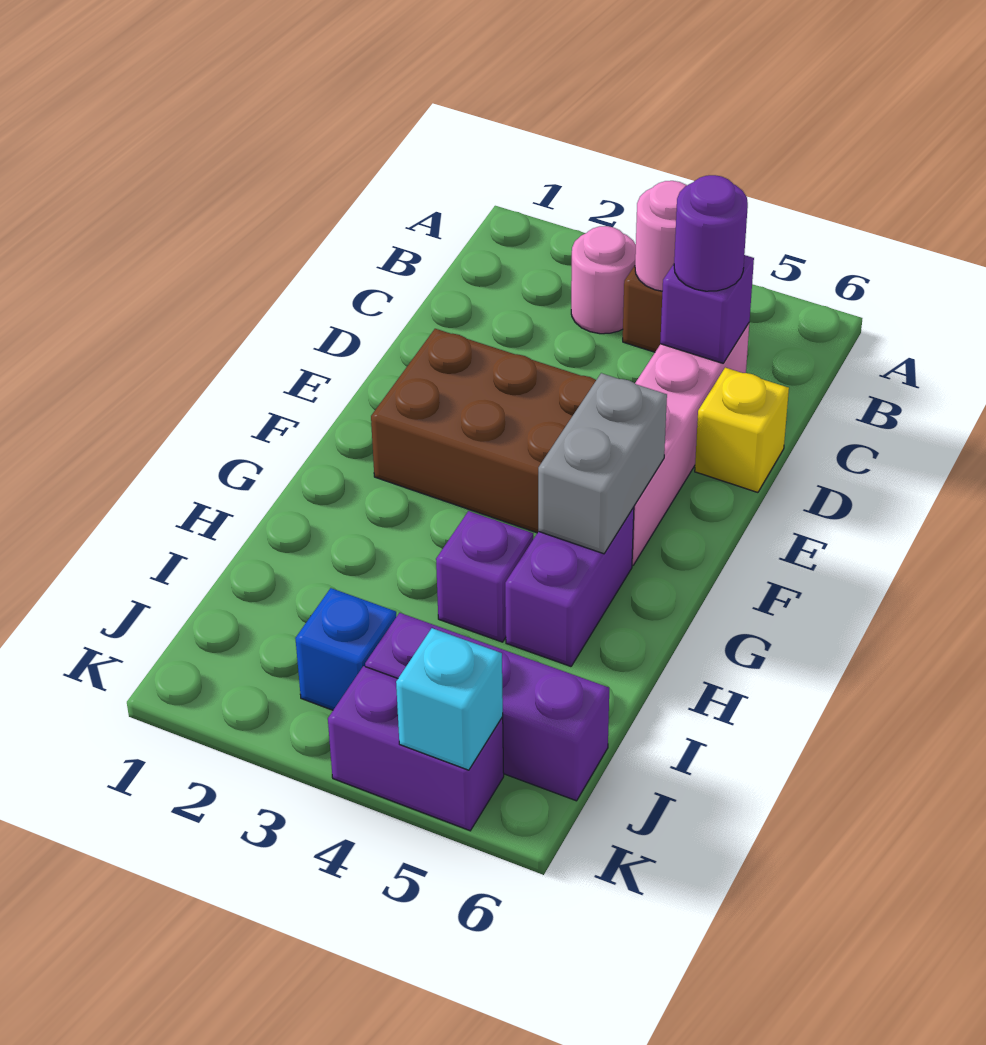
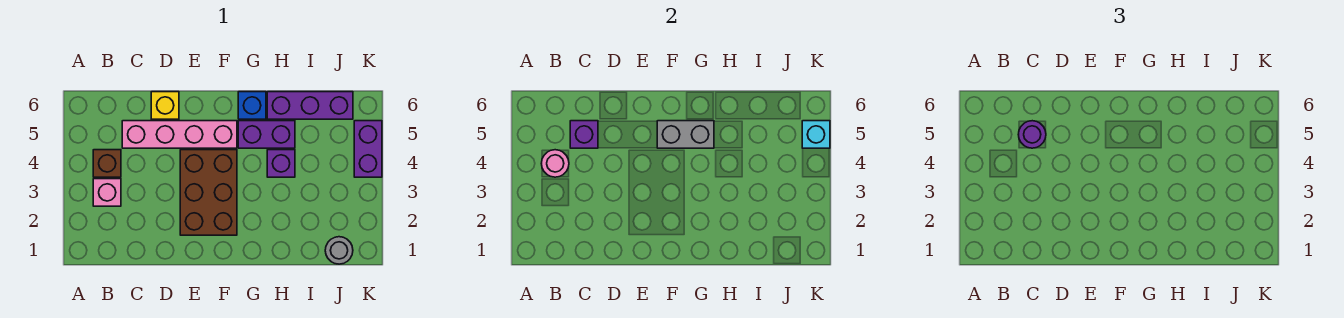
pink 1x1 round brick [571,226,636,334] -> pink 1x1 brick [93,179,121,206]
none -> grey 1x1 round brick [325,237,353,264]
blue 1x1 brick [295,588,396,710] -> blue 1x1 brick moved to [238,92,266,119]
purple 1x3 brick [365,613,609,801] -> purple 1x3 brick turned to [267,92,353,119]

